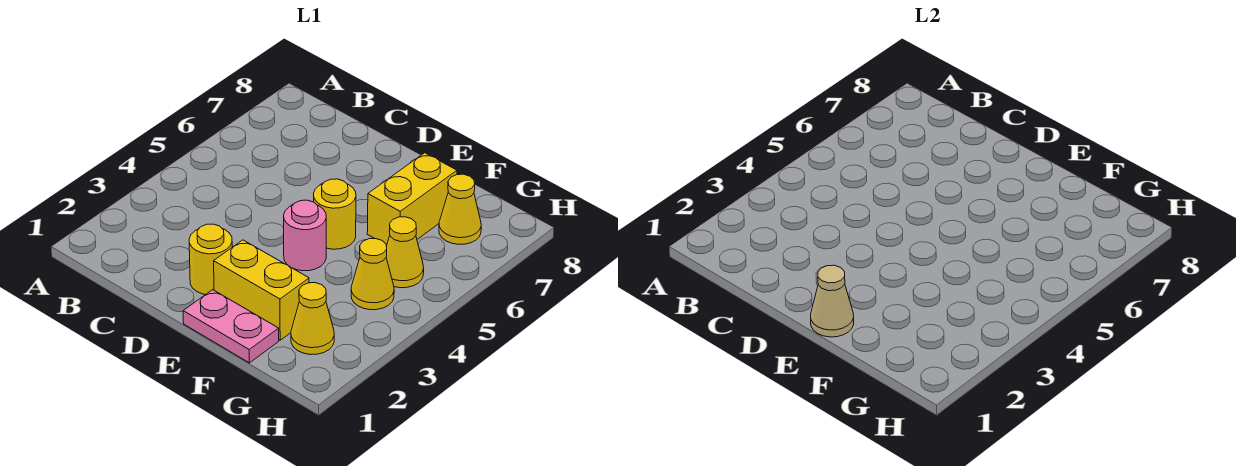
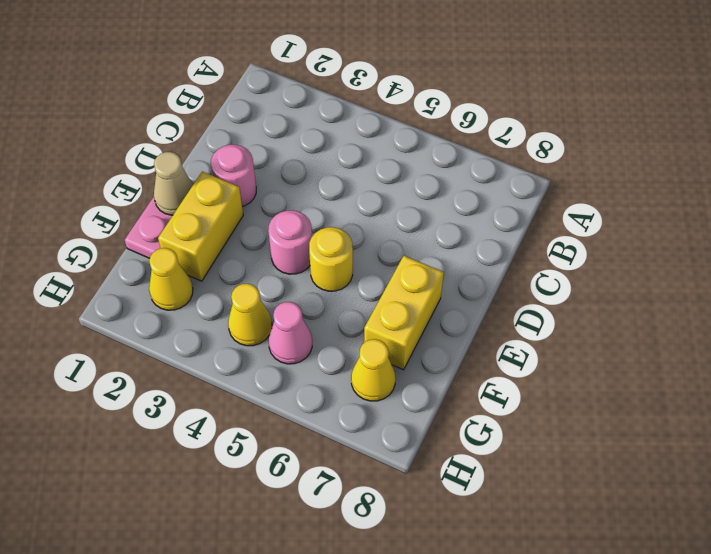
yellow 1x1 round brick [189,224,232,295] -> pink 1x1 round brick [211,145,256,207]
yellow 1x2 brick [367,153,457,245] -> yellow 1x2 brick turned to [364,256,444,370]
yellow 1x1 cone [386,217,424,288] -> pink 1x1 cone [269,302,312,364]

